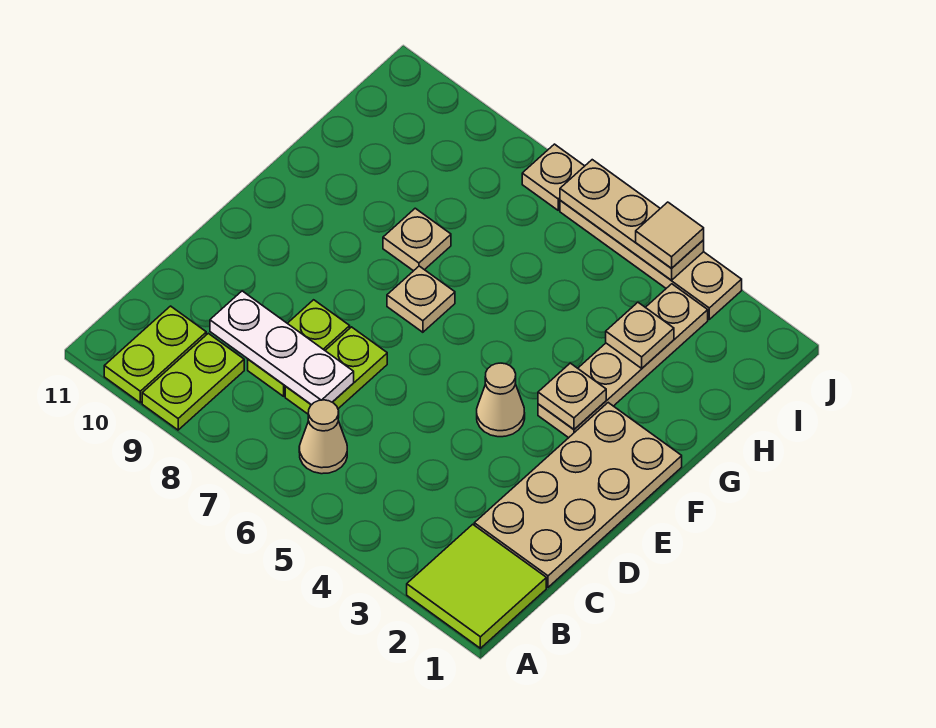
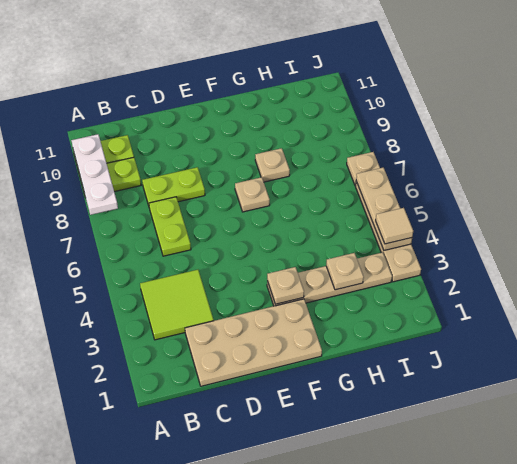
lime 2x2 tile [407,524,546,648] -> lime 2x2 tile moved to [140,270,214,340]
tan 1x1 cone [299,400,347,474] -> none
lime 1x2 plate [285,327,387,414] -> lime 1x2 plate turned to [149,197,191,256]
white 1x3 plate [210,291,354,405] -> white 1x3 plate moved to [71,134,118,215]
tan 1x1 cone [477,363,525,437] -> none

